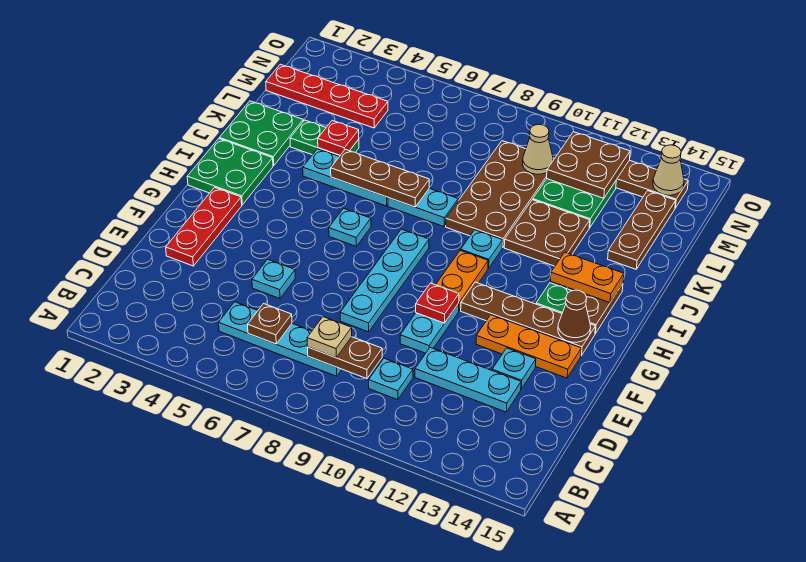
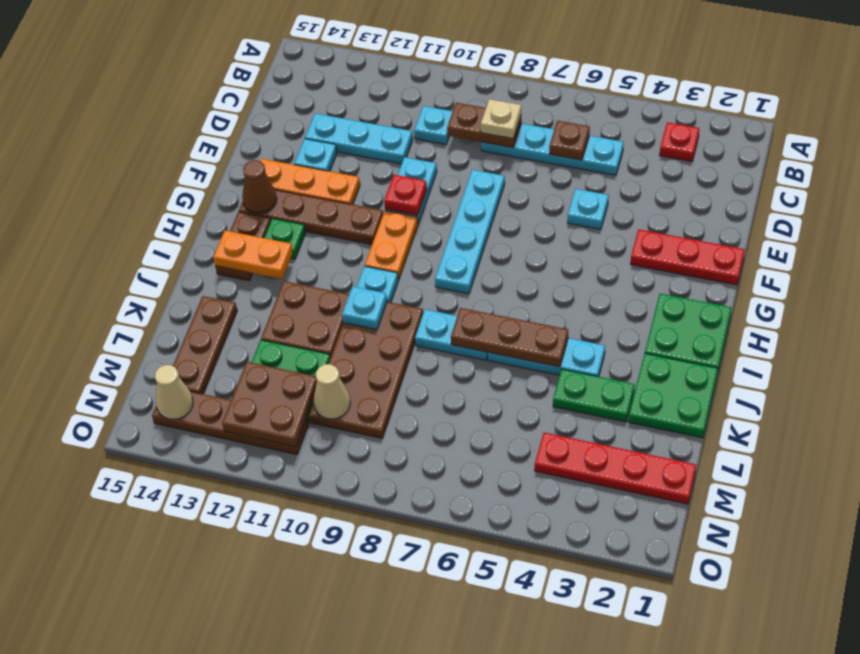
red 1x3 plate [166,187,242,266] -> red 1x3 plate turned to [631,229,745,285]
cyan 1x1 plate [329,208,371,246] -> cyan 1x1 plate moved to [342,286,387,330]
red 1x1 plate [318,120,359,155] -> red 1x1 plate moved to [660,122,700,161]

